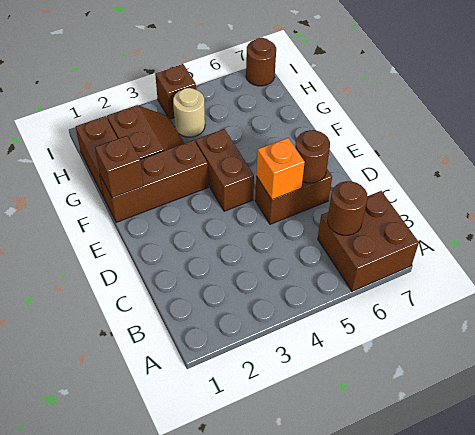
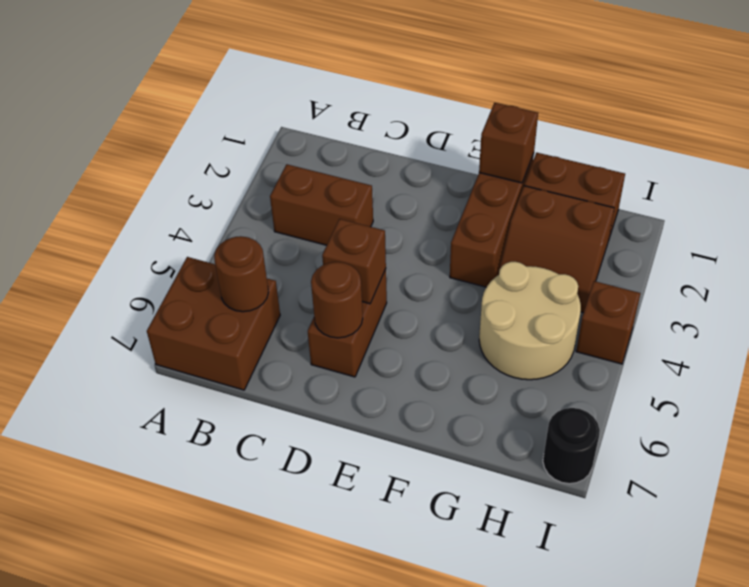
orange 1x1 brick [256,138,305,200] -> brown 1x1 brick [322,219,386,304]
brown 1x2 brick [195,129,254,211] -> brown 1x2 brick moved to [270,164,373,245]
tan 1x1 round brick [173,88,205,137] -> tan 2x2 round brick [479,262,581,380]
brown 1x1 round brick [246,38,276,86] -> black 1x1 round brick [543,408,600,484]

